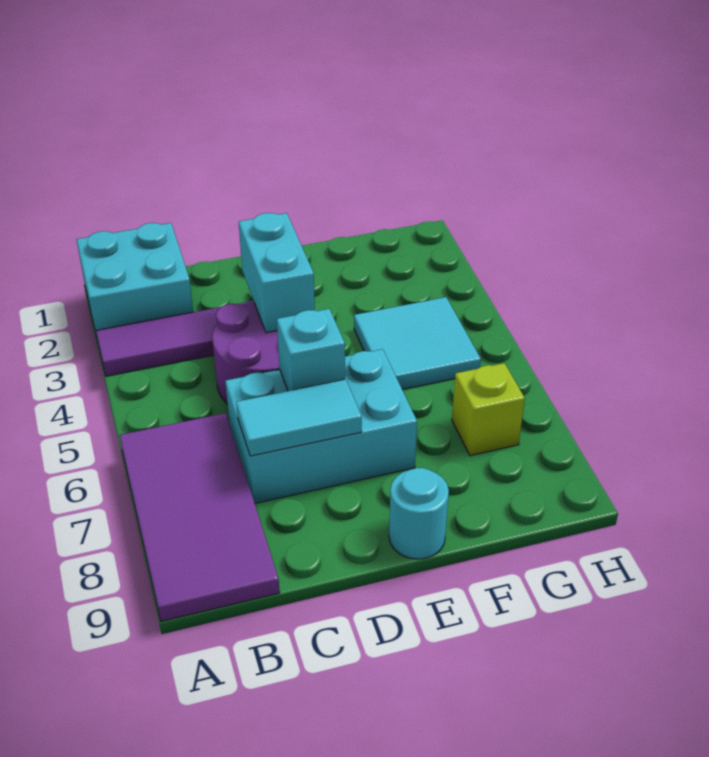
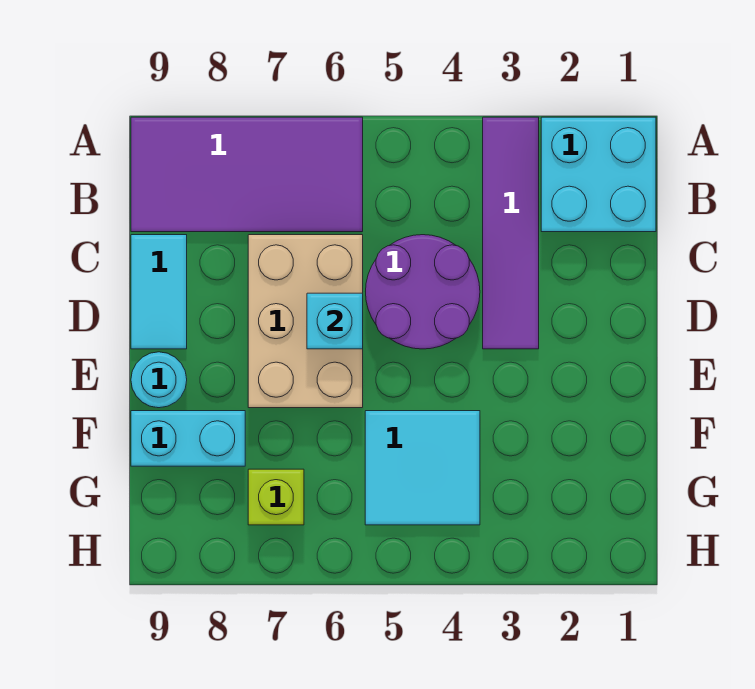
cyan 2x3 brick [225,349,417,503] -> tan 2x3 brick [248,235,363,408]
cyan 1x2 tile [236,379,362,456] -> cyan 1x2 tile moved to [131,235,187,349]
cyan 1x2 brick [239,213,315,333] -> cyan 1x2 brick moved to [131,411,245,466]

